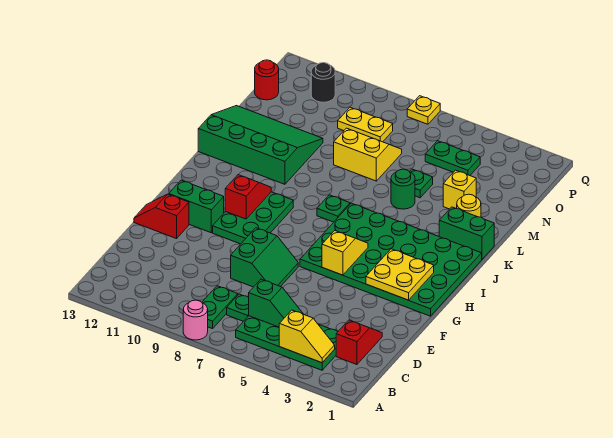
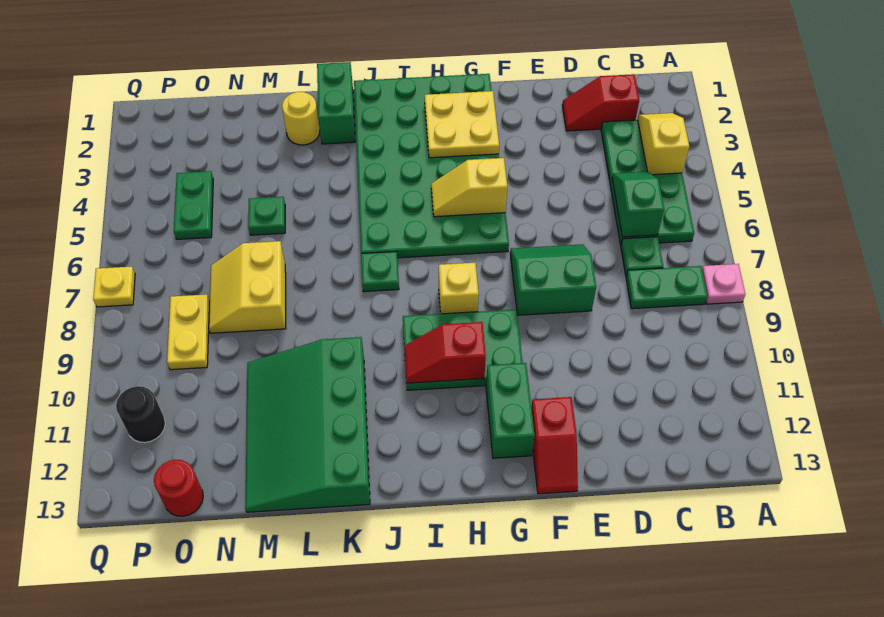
pink 1x1 round brick [183,300,208,340] -> pink 1x1 plate [702,264,745,304]
green 1x1 round brick [391,169,415,209] -> none
yellow 1x1 brick [443,170,476,209] -> yellow 1x1 brick moved to [439,263,479,314]

